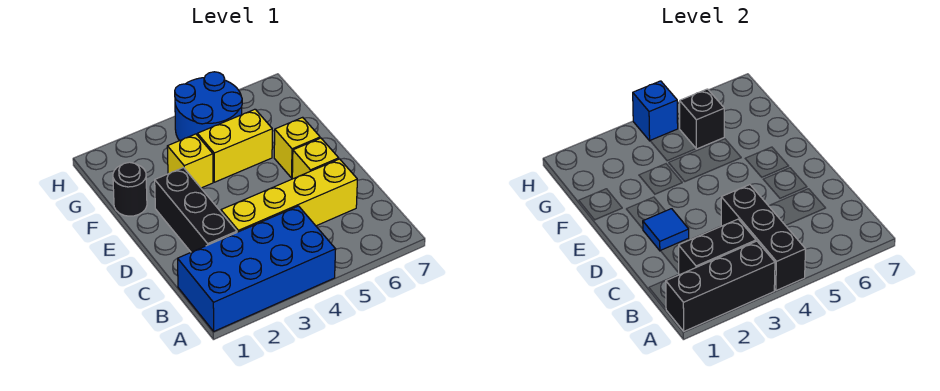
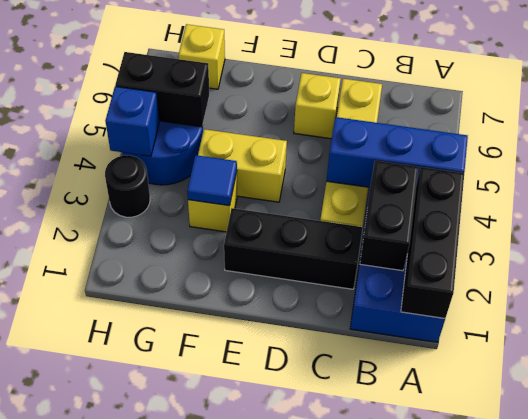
black 1x3 brick [721,185,806,291] -> blue 1x3 brick [327,117,468,187]
blue 1x1 tile [643,209,689,251] -> blue 1x1 tile moved to [187,155,237,206]
yellow 1x1 brick [274,117,320,178] -> yellow 1x1 brick moved to [179,24,225,89]
black 1x1 round brick [113,162,147,216] -> black 1x1 round brick moved to [105,155,150,217]
yellow 1x2 brick [197,109,272,182] -> yellow 1x2 brick turned to [198,129,287,202]
black 1x1 brick [680,89,724,149] -> black 1x2 brick [115,52,209,127]

